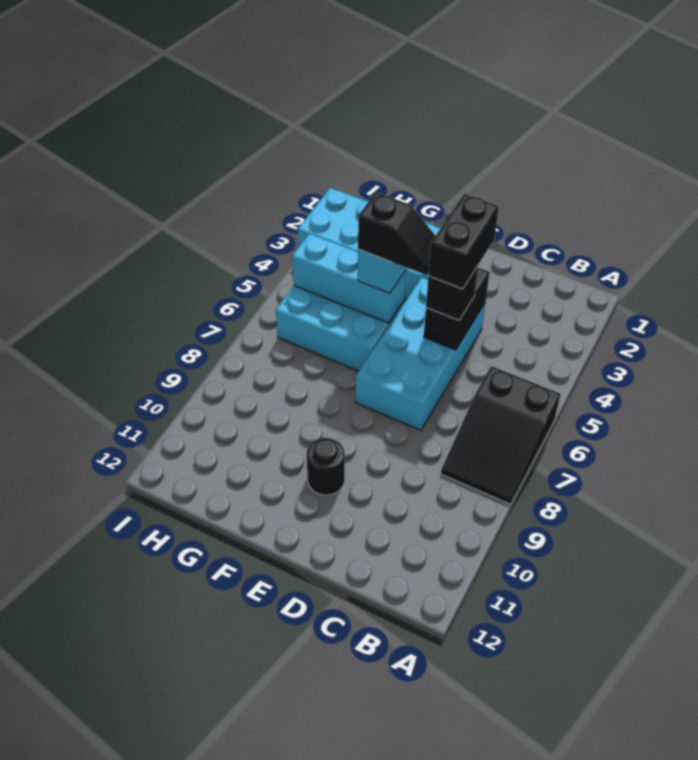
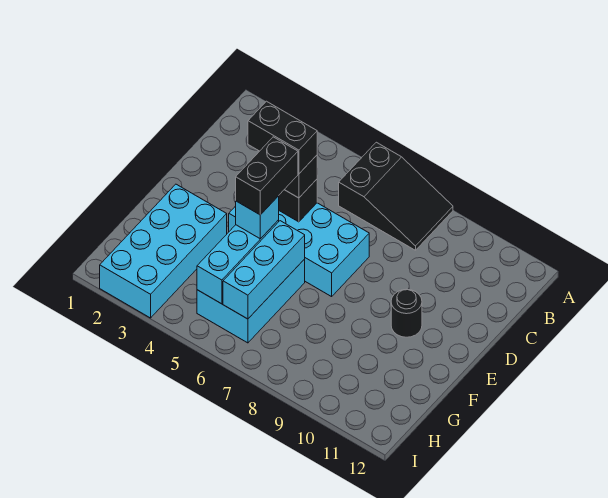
black 1x2 slope [358,192,436,275] -> black 1x2 brick [236,137,298,215]
none -> cyan 1x3 brick [223,221,305,319]

